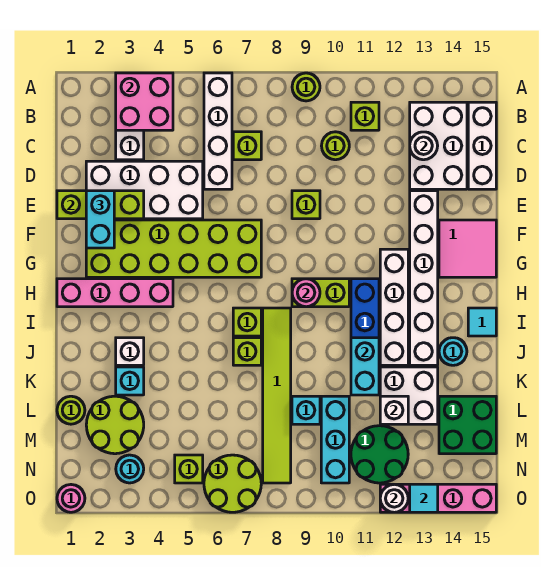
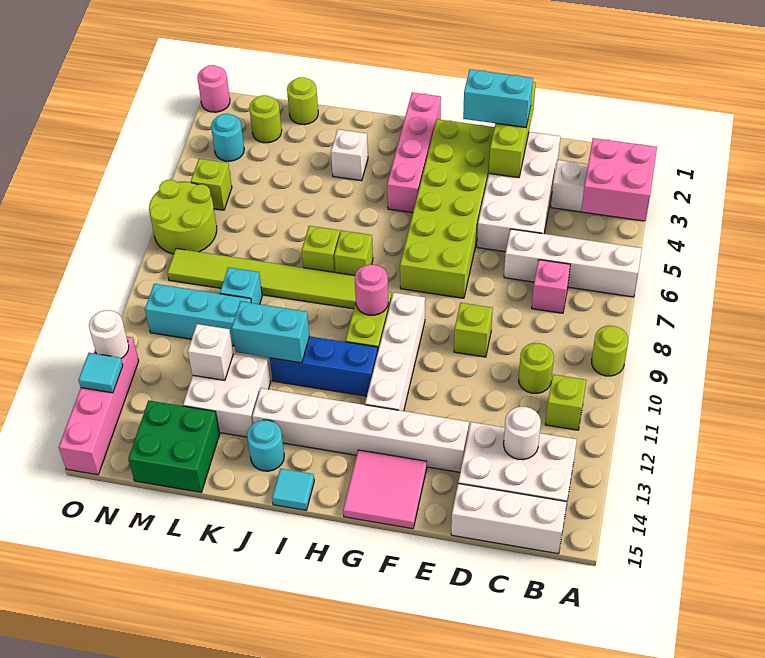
lime 1x1 brick [233,132,261,160] -> pink 1x1 brick [532,260,570,313]
white 1x4 brick [380,249,408,365] -> white 1x4 brick turned to [365,292,425,411]
cyan 1x1 brick [116,367,144,395] -> none
lime 2x2 round brick [86,396,144,454] -> lime 1x1 round brick [249,95,282,143]
green 2x2 round brick [351,426,408,483] -> none

